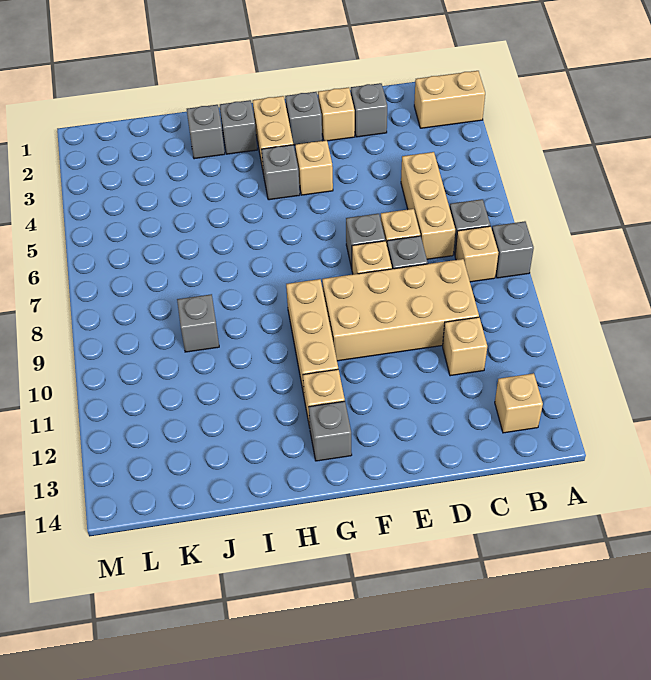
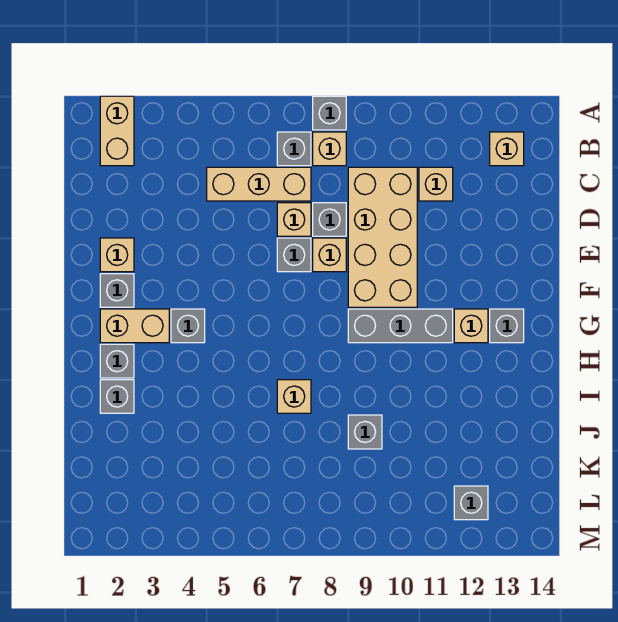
grey 1x1 brick [351,83,387,137] -> grey 1x1 brick moved to [454,486,488,520]
tan 1x1 brick [295,140,333,195] -> tan 1x1 brick moved to [277,380,311,413]
tan 1x3 brick [286,279,338,395] -> grey 1x3 brick [348,309,453,343]

